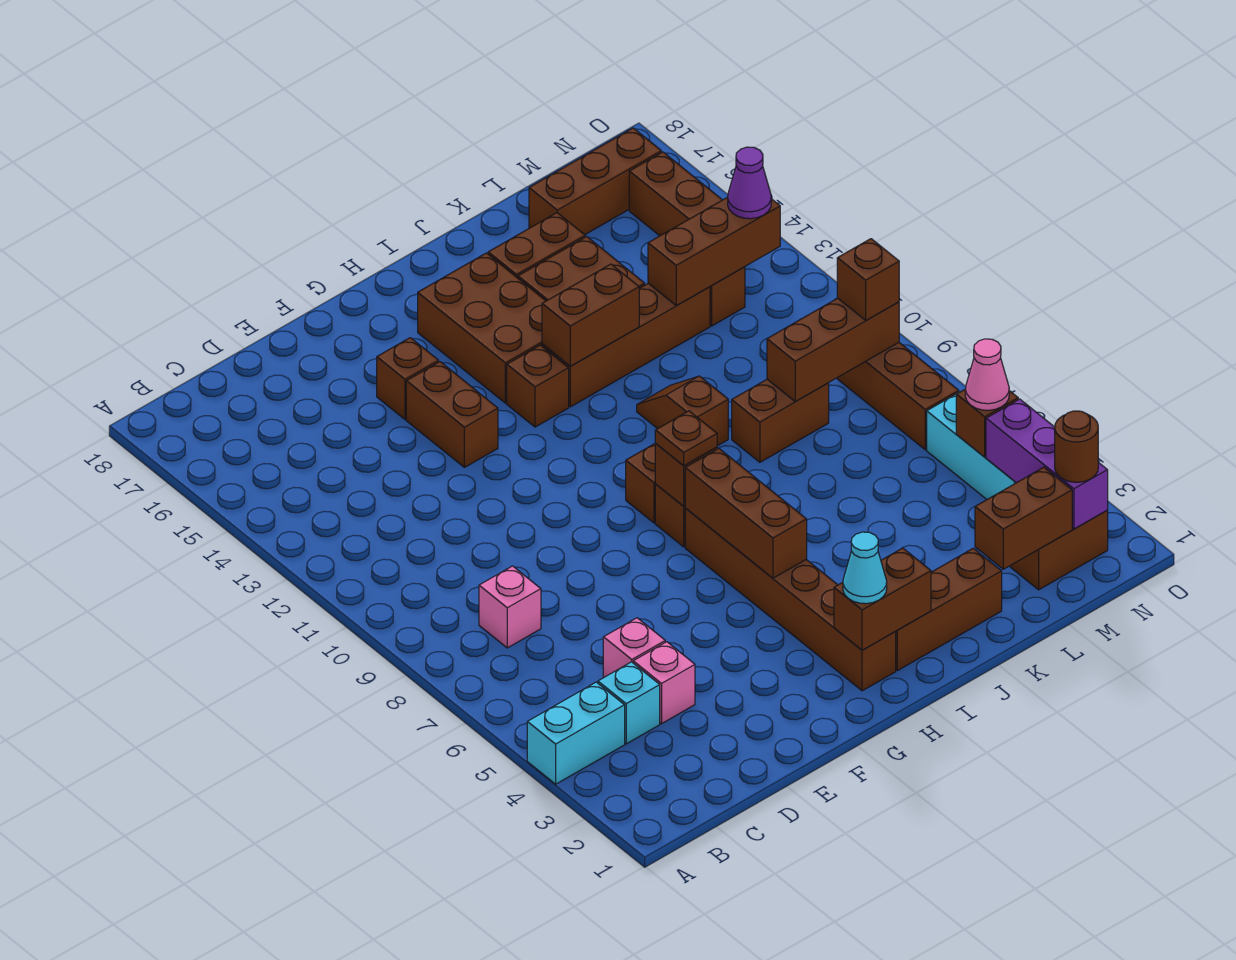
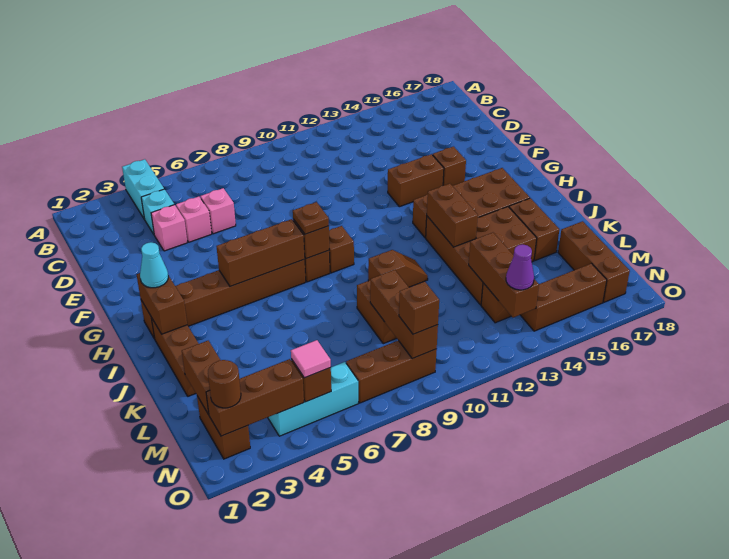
pink 1x1 brick [479,566,541,648] -> pink 1x1 brick moved to [200,188,236,234]
purple 1x3 brick [986,399,1108,529] -> brown 1x3 brick [206,359,304,436]
pink 1x1 cone [965,339,1009,410] -> pink 1x1 tile [291,340,331,378]

